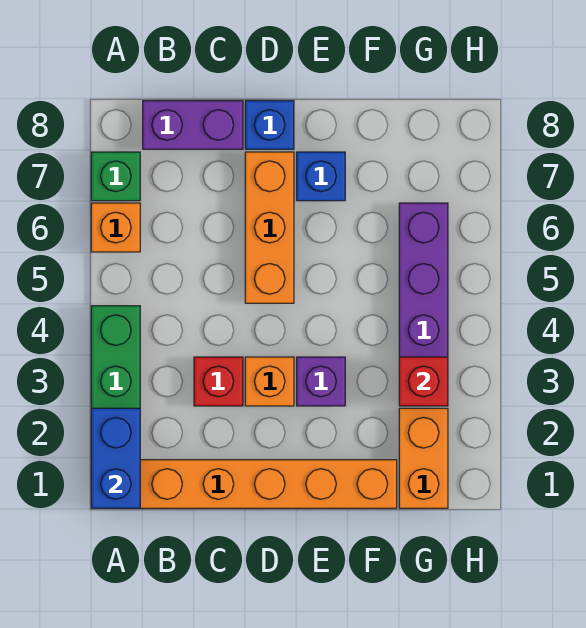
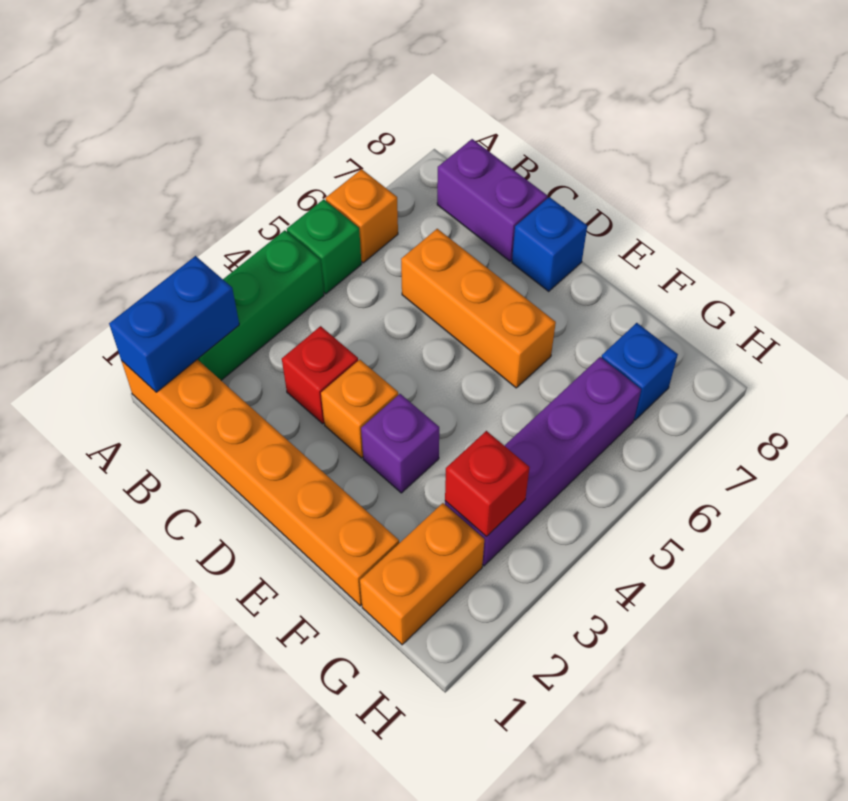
green 1x1 brick [91,152,140,201] -> green 1x1 brick moved to [287,199,361,294]
orange 1x3 brick [245,152,294,303] -> orange 1x3 brick turned to [401,229,556,388]
blue 1x1 brick [297,152,345,201] -> blue 1x1 brick moved to [601,323,678,420]

